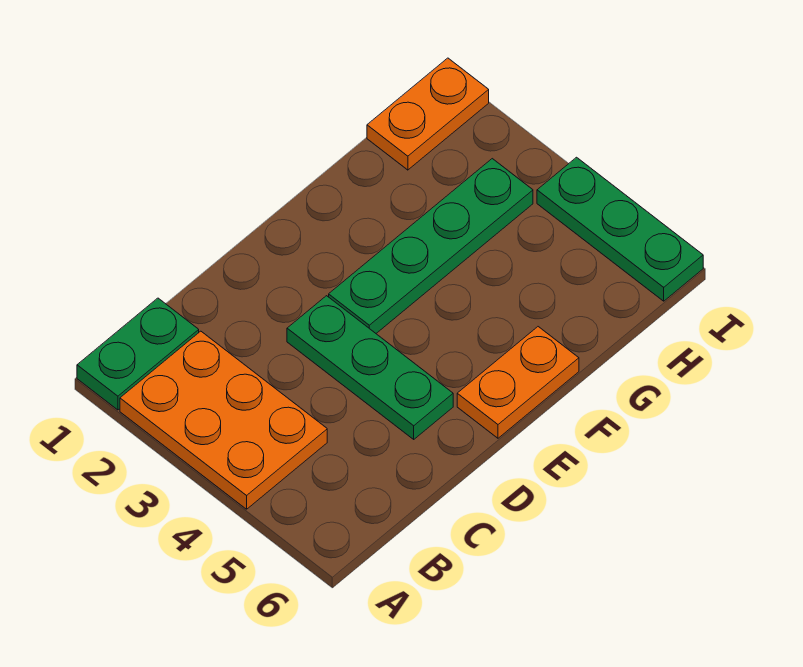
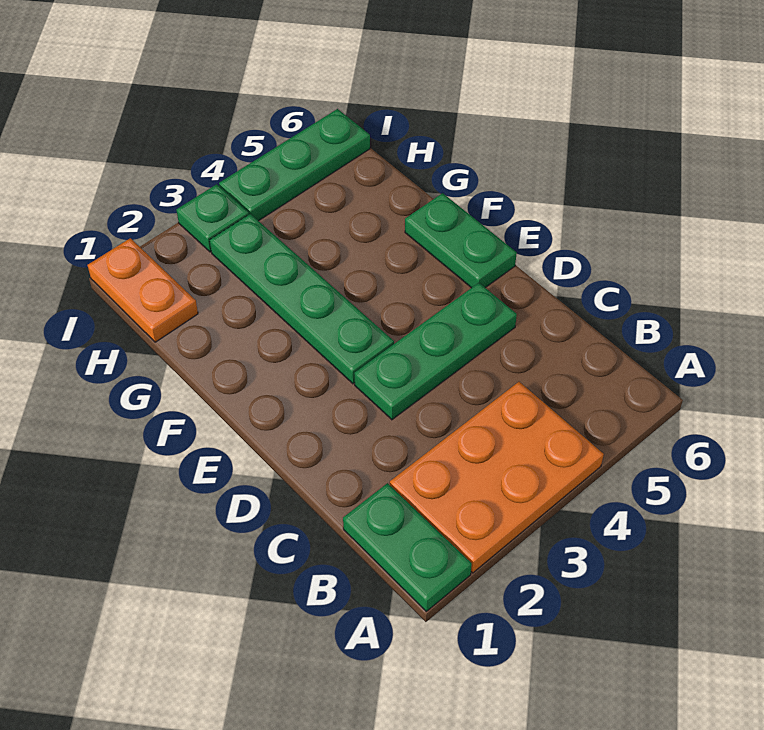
orange 1x2 plate [457,327,579,438] -> green 1x2 plate [405,193,517,288]
none -> green 1x1 plate [176,184,249,252]

